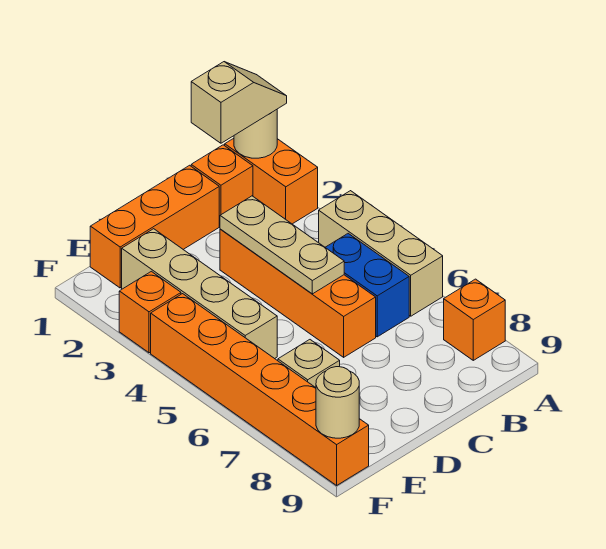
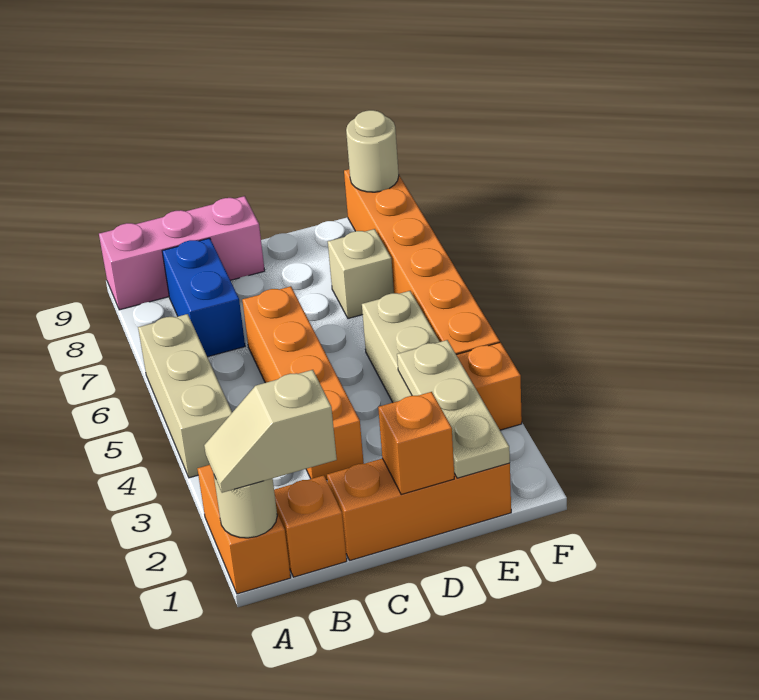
orange 1x1 brick [444,279,505,360] -> orange 1x1 brick moved to [378,392,454,495]
none -> pink 1x3 brick [99,196,265,310]
blue 1x2 brick [325,233,409,337] -> blue 1x2 brick moved to [162,238,245,357]
tan 1x3 plate [220,196,344,294] -> tan 1x3 plate moved to [397,340,510,478]

